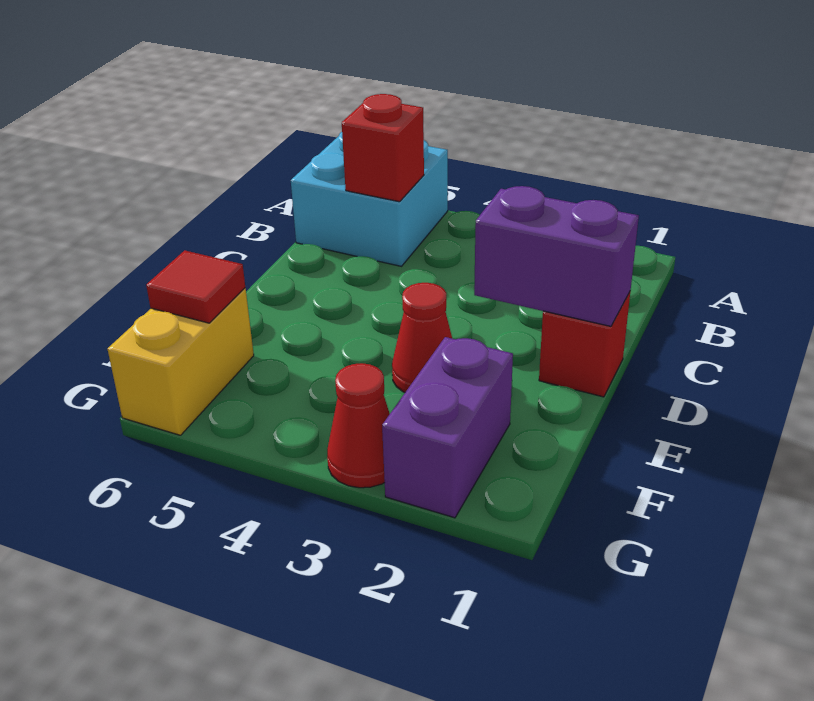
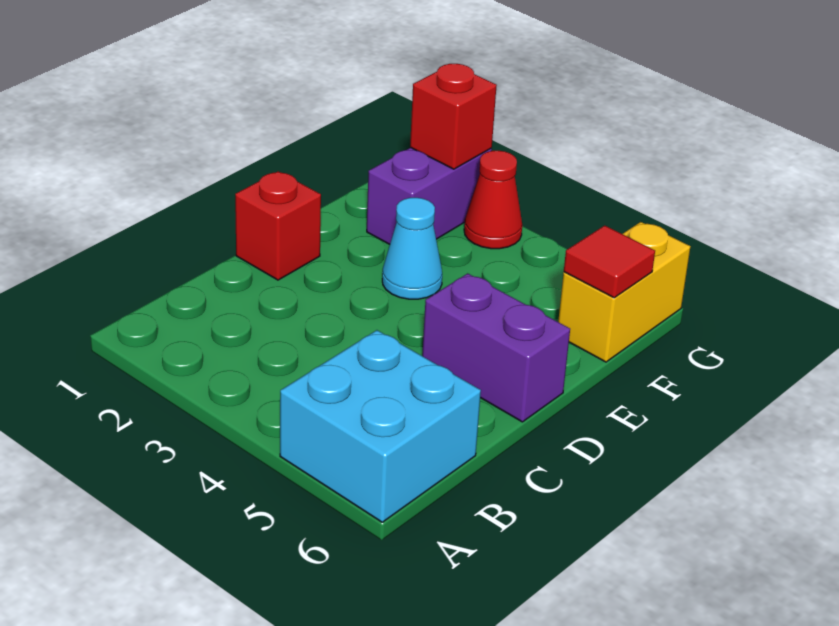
red 1x1 brick [342,94,424,202] -> red 1x1 brick moved to [410,64,497,169]
purple 1x2 brick [474,186,639,326] -> purple 1x2 brick moved to [422,273,570,422]
red 1x1 cone [392,283,452,392] -> cyan 1x1 cone [382,198,442,299]

